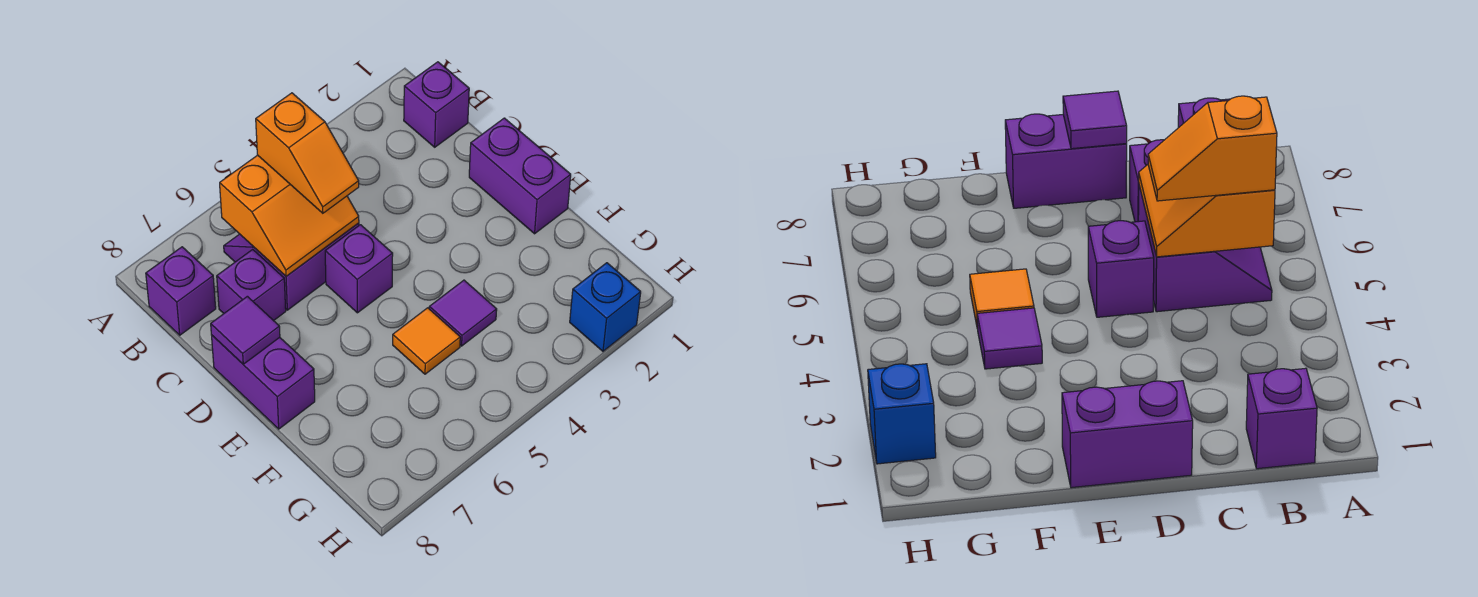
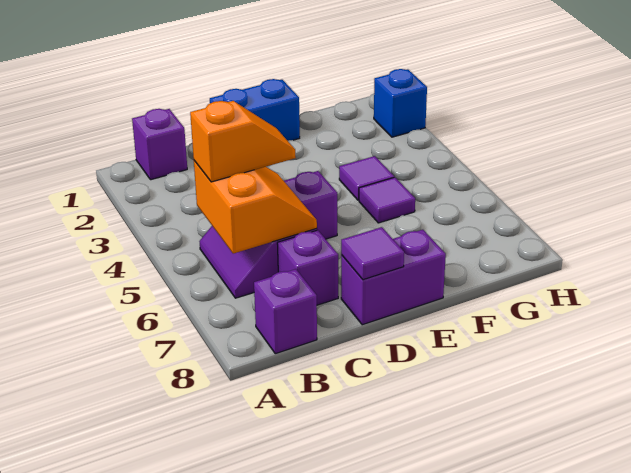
purple 1x2 brick [469,118,571,234] -> blue 1x2 brick [210,79,300,141]
orange 1x1 tile [393,308,460,374] -> purple 1x1 tile [359,177,415,223]

